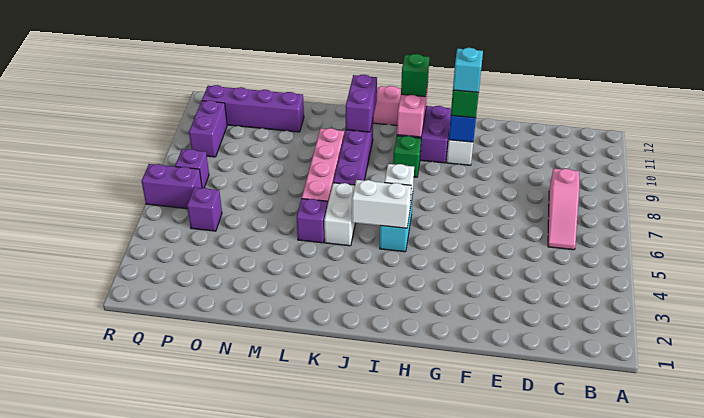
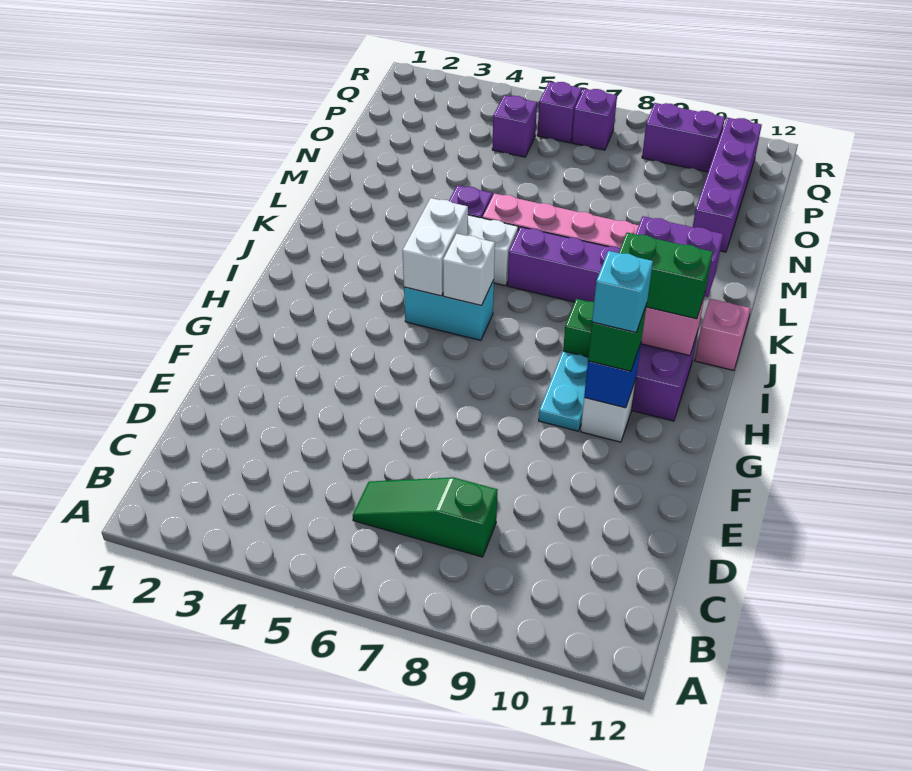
pink 1x3 slope [548,169,579,250] -> green 1x3 slope [353,477,498,557]
none -> cyan 1x2 plate [539,351,588,431]
green 1x1 brick [401,54,429,97] -> green 1x2 brick [619,233,713,319]
purple 1x2 brick [142,164,202,209] -> purple 1x1 brick [537,82,582,143]

